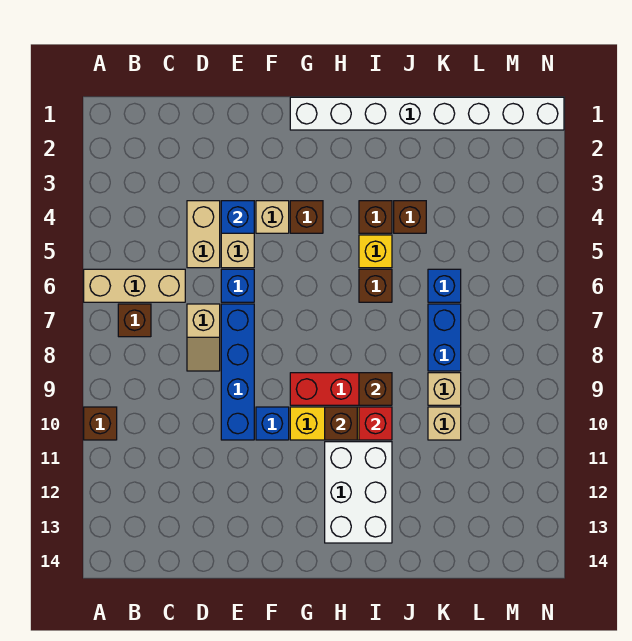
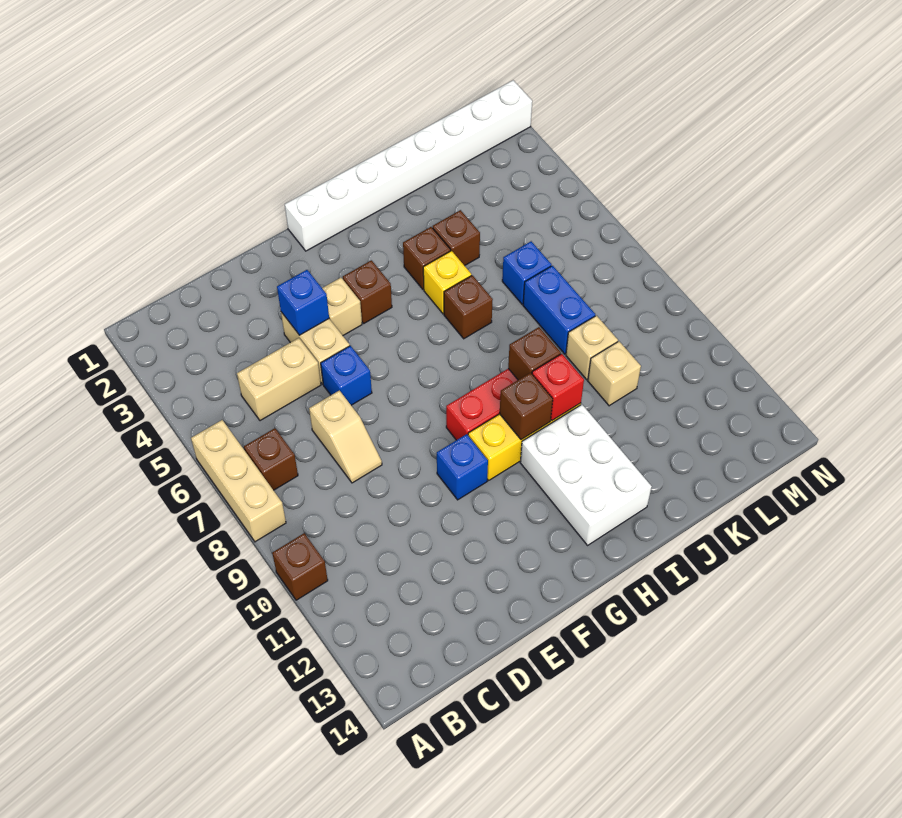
tan 1x3 brick [84,269,185,302] -> tan 1x3 brick turned to [191,420,286,542]
tan 1x2 brick [187,201,220,268] -> tan 1x2 brick turned to [237,338,321,421]
blue 1x4 brick [221,304,254,440] -> none

